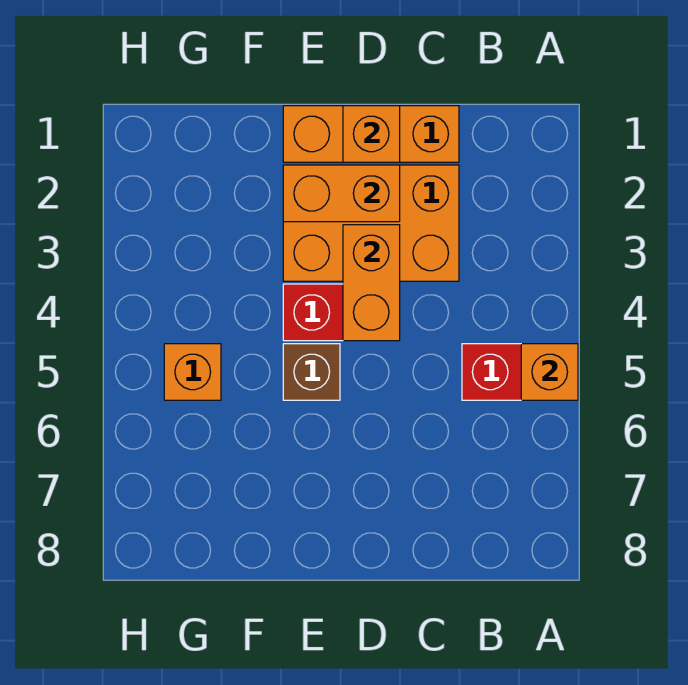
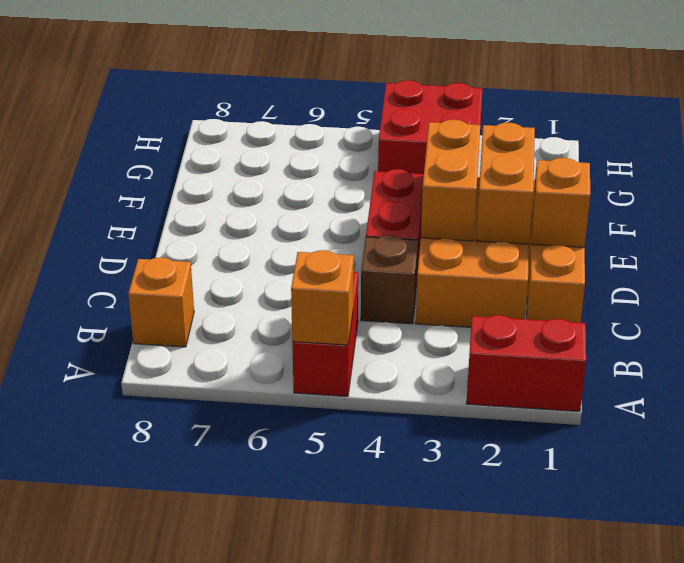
none -> red 1x2 brick [467,315,586,411]
orange 1x2 brick [343,225,400,341] -> orange 1x2 brick turned to [421,120,480,241]
brown 1x1 brick [283,344,340,400] -> brown 1x1 brick moved to [361,235,418,324]
none -> red 2x2 brick [378,80,483,174]
orange 1x1 brick [164,344,221,400] -> orange 1x1 brick moved to [128,257,194,347]

